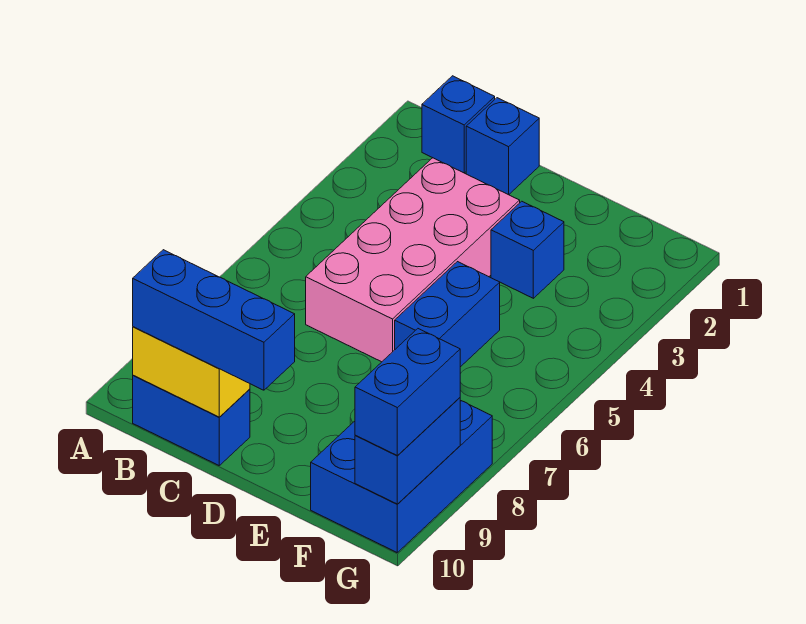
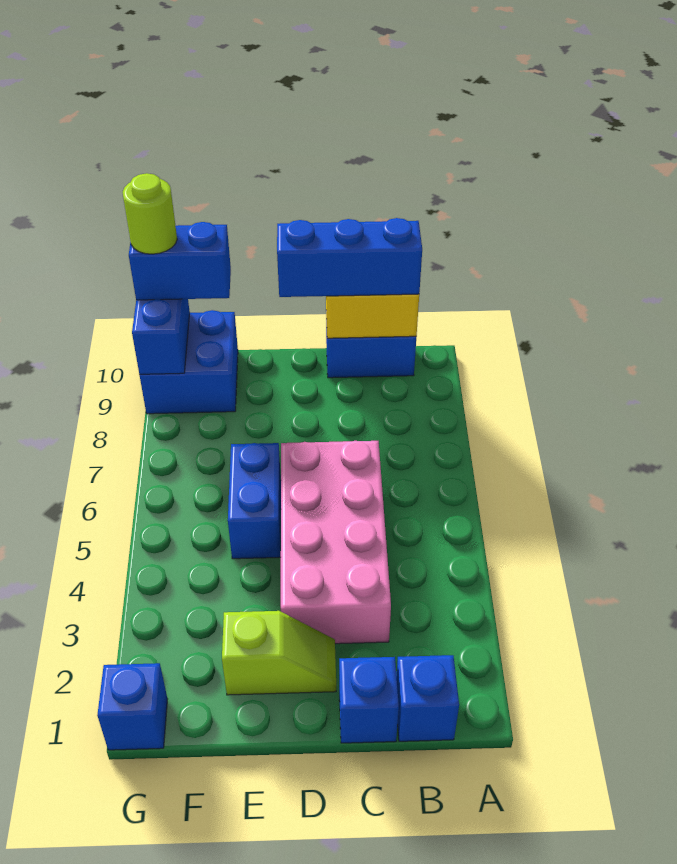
none -> lime 1x2 slope [222,611,336,695]
blue 1x1 brick [491,201,564,298] -> blue 1x1 brick moved to [97,663,168,750]
blue 2x3 brick [311,401,492,552] -> blue 2x2 brick [140,310,238,414]
blue 1x2 brick [355,329,460,455] -> blue 1x2 brick turned to [129,222,231,300]
none -> lime 1x1 round brick [123,173,177,254]

